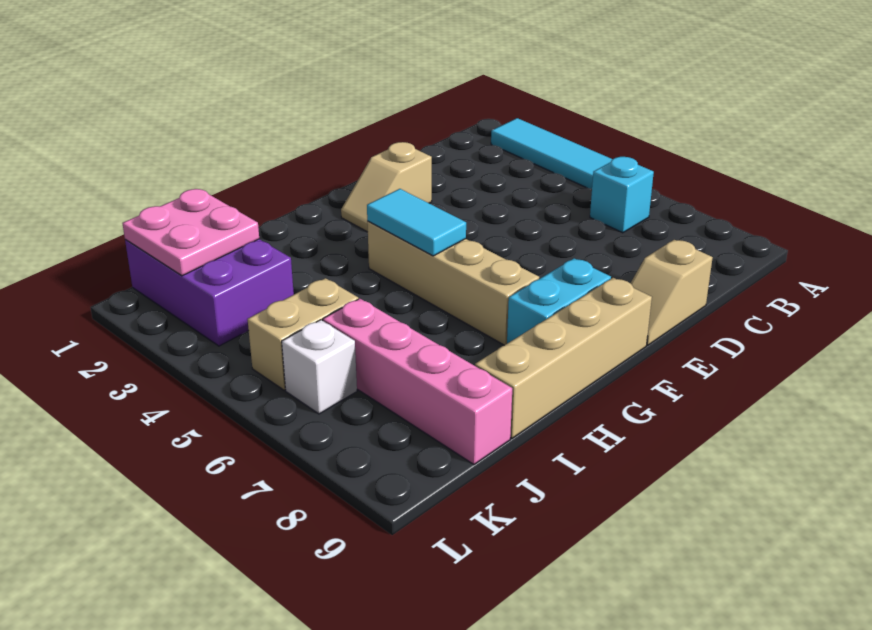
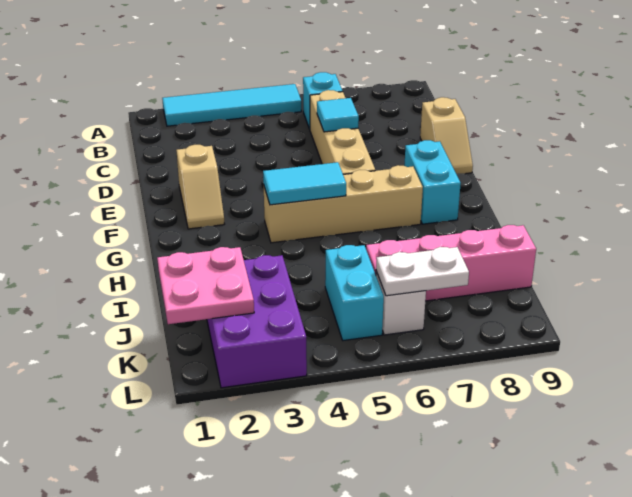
none -> cyan 1x1 tile [317,98,359,132]
tan 1x4 brick [475,278,652,438] -> tan 1x4 brick moved to [310,90,375,174]
purple 2x3 brick [125,239,294,346] -> purple 2x3 brick turned to [207,255,307,388]
tan 1x2 brick [248,278,358,390] -> cyan 1x2 brick [325,245,384,341]
none -> white 1x2 plate [376,247,469,296]

